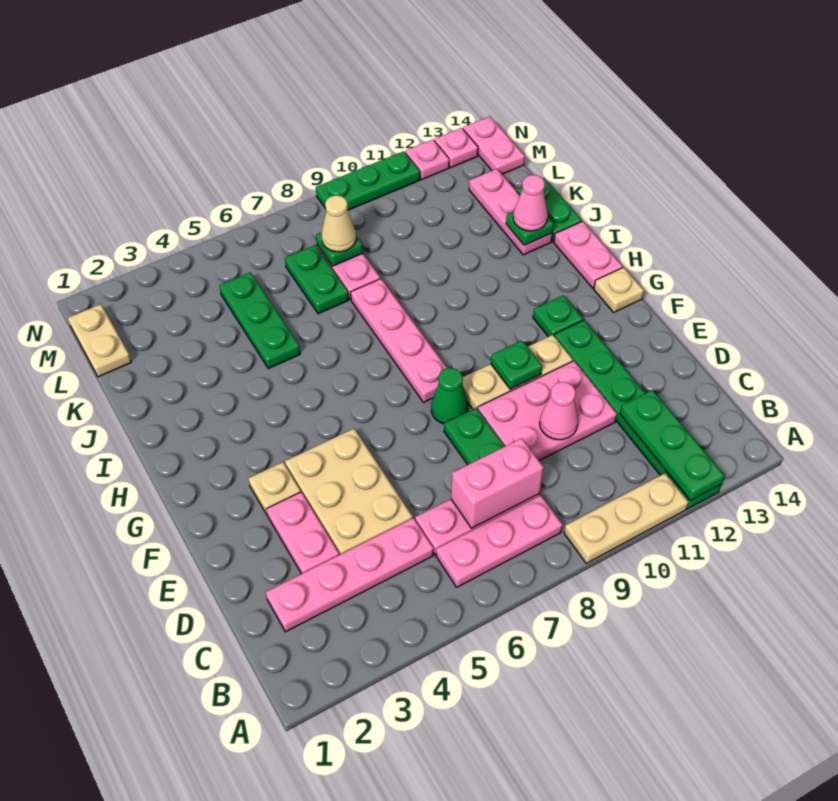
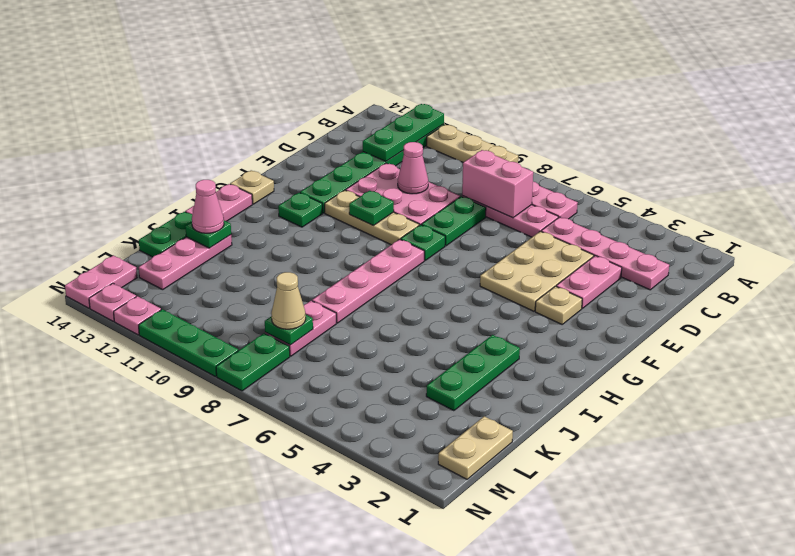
green 1x1 cone [431,368,468,424] -> green 1x1 plate [400,225,445,260]
green 1x3 plate [219,272,300,369] -> green 1x3 plate moved to [426,335,520,411]
green 1x2 plate [285,245,349,314] -> green 1x2 plate moved to [216,333,290,391]

